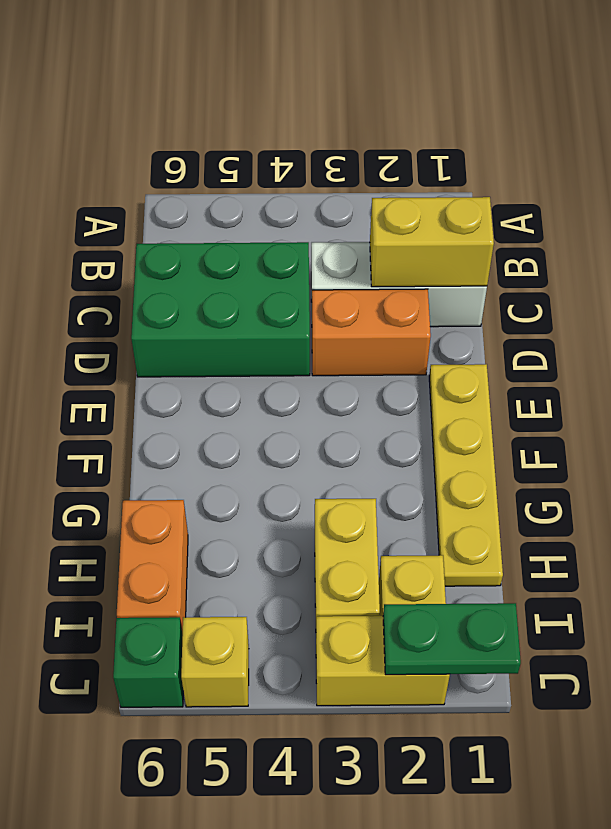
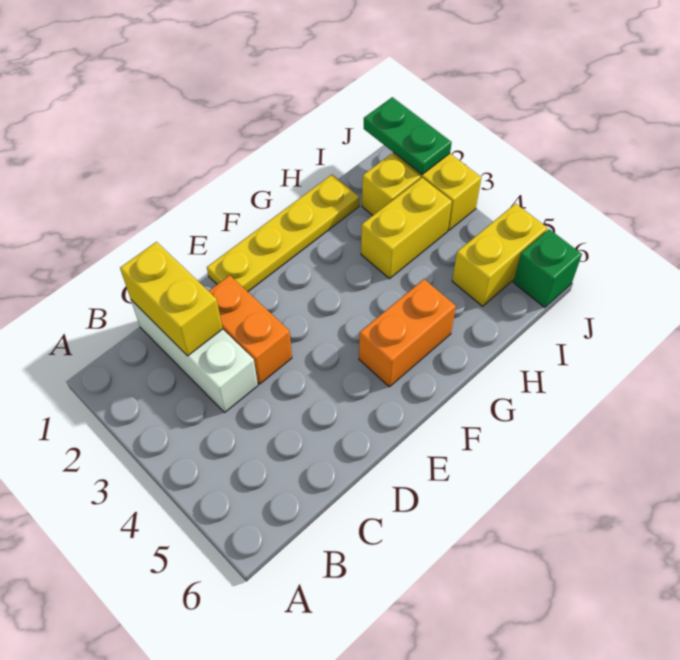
green 2x3 brick [131,242,310,377] -> none
orange 1x2 brick [117,500,188,634] -> orange 1x2 brick moved to [359,279,456,387]
yellow 1x1 brick [181,617,249,707] -> yellow 1x2 brick [452,204,547,306]

